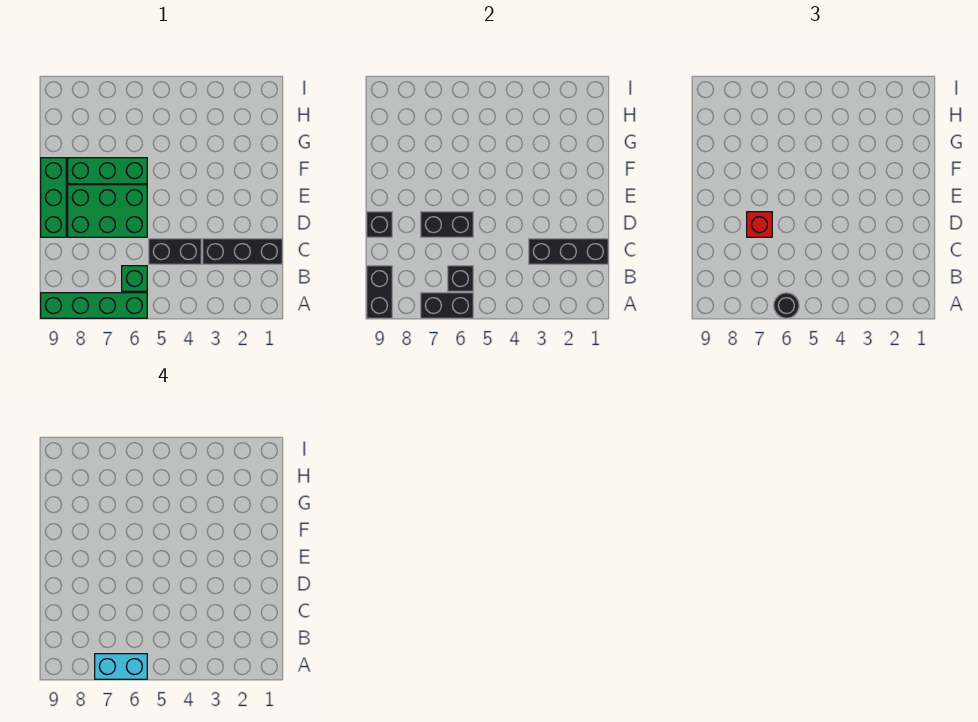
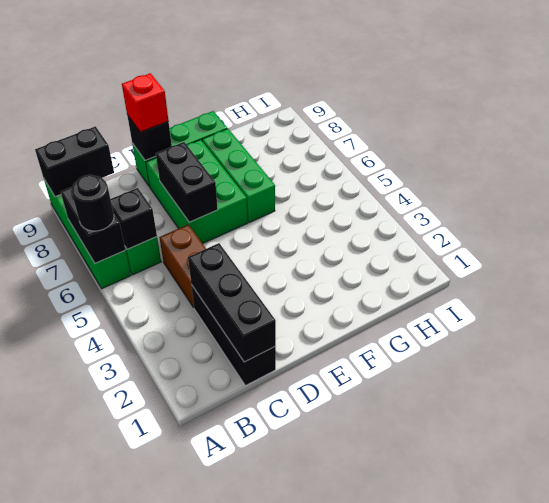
cyan 1x2 brick [95,654,147,679] -> none
black 1x2 brick [149,239,201,264] -> brown 1x2 brick [159,224,206,307]
red 1x1 brick [747,212,772,237] -> red 1x1 brick moved to [122,73,168,132]

